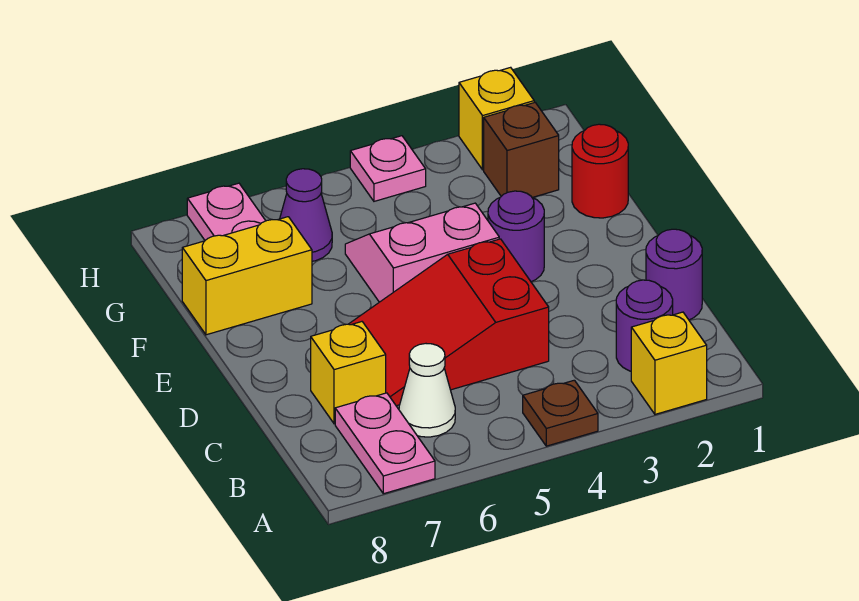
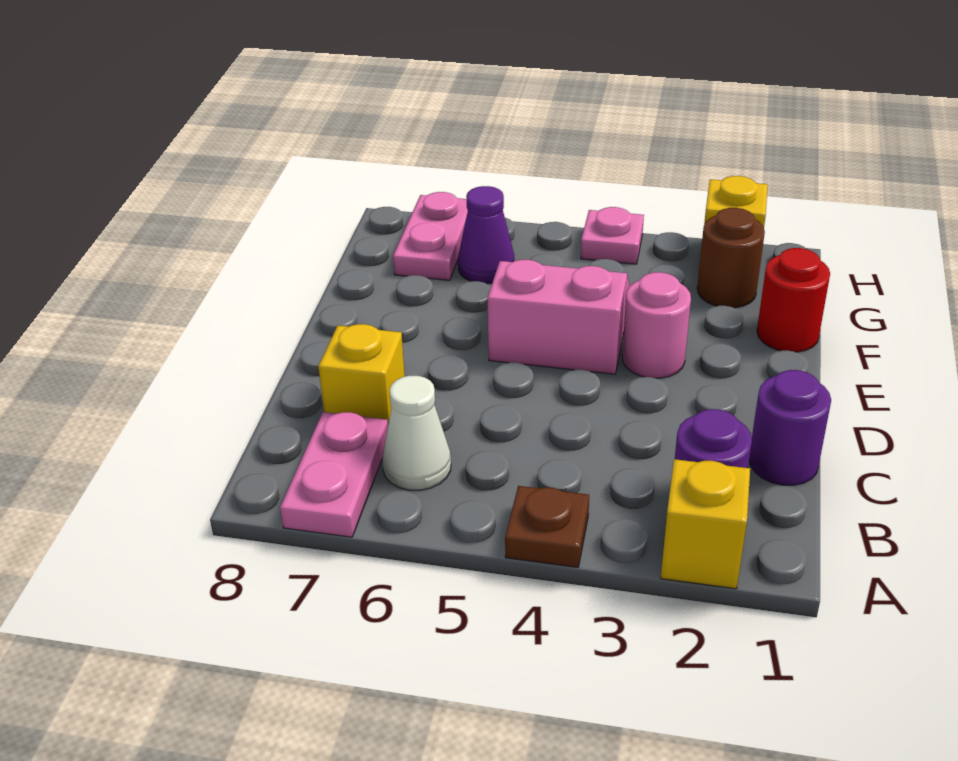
red 2x3 slope [349,239,549,406] -> none
purple 1x1 round brick [488,191,544,282] -> pink 1x1 round brick [622,272,691,378]
yellow 1x2 brick [182,217,312,335] -> none
brown 1x1 brick [484,102,559,197] -> brown 1x1 round brick [697,208,765,308]

